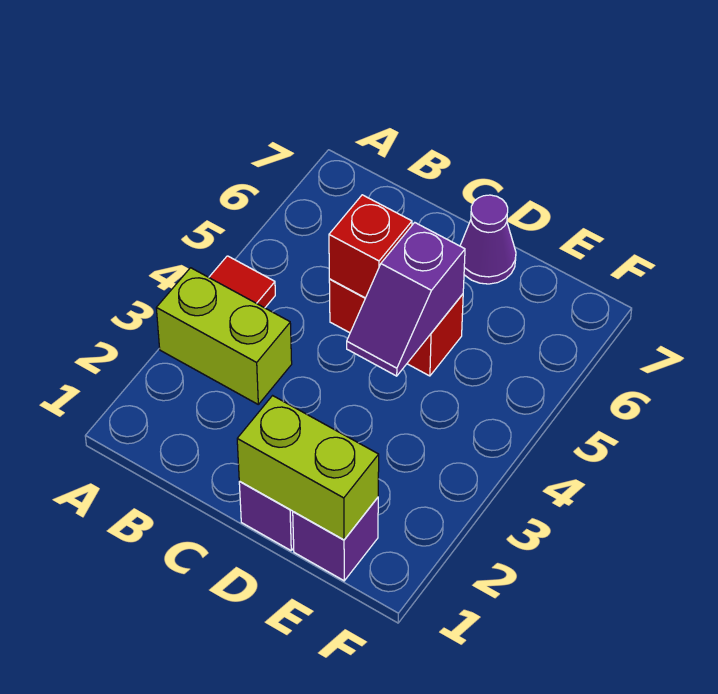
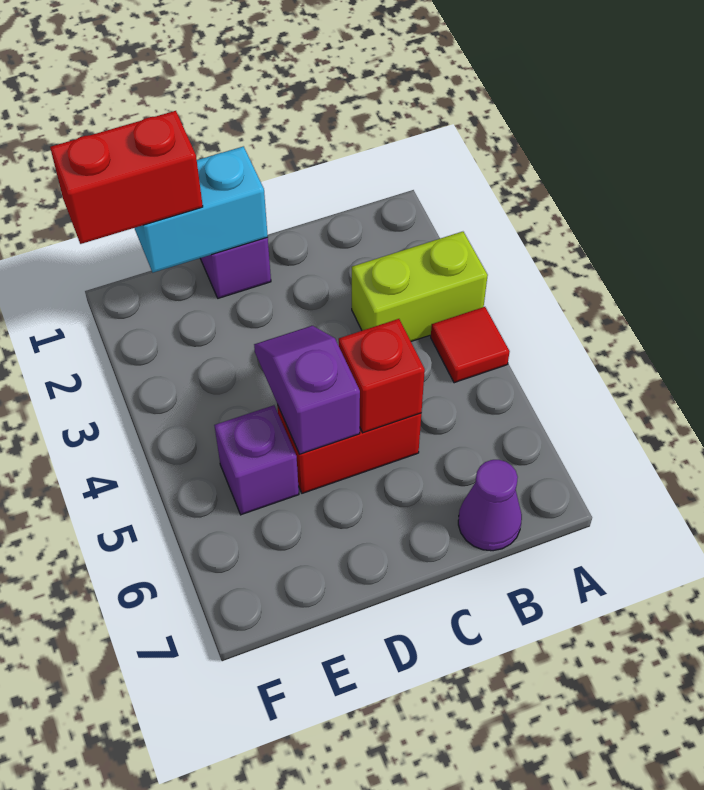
lime 1x2 brick [237,396,379,540] -> cyan 1x2 brick [135,146,268,273]
purple 1x1 cone [460,195,516,284] -> purple 1x1 cone moved to [458,460,522,551]
purple 1x1 brick [293,498,378,581] -> purple 1x1 brick moved to [214,405,299,515]
none -> red 1x2 brick [50,111,203,244]

